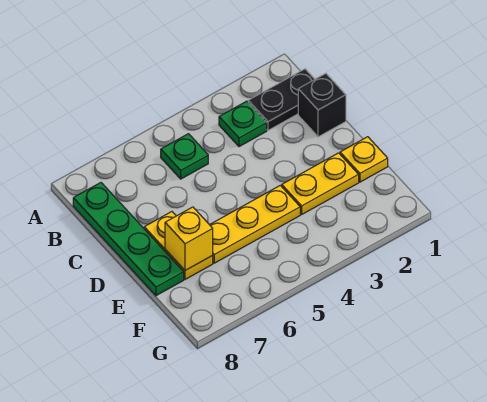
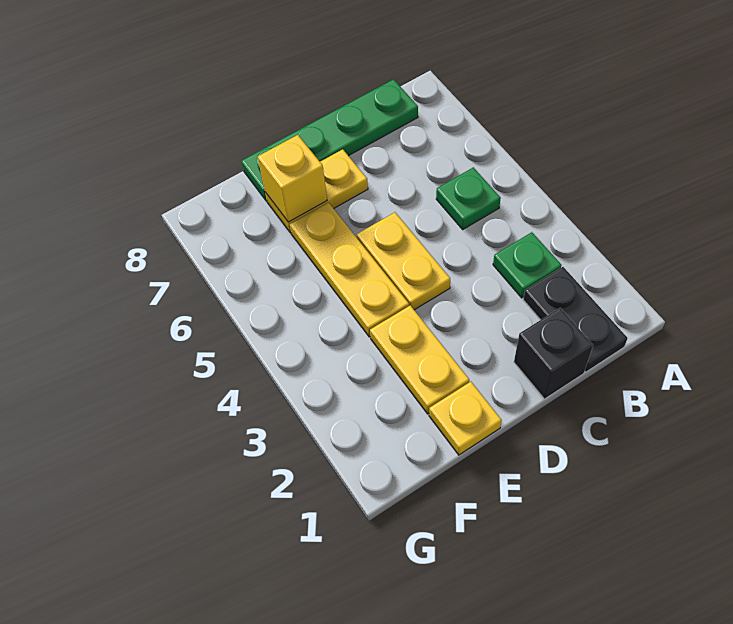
none -> yellow 1x2 plate [357,212,450,310]

